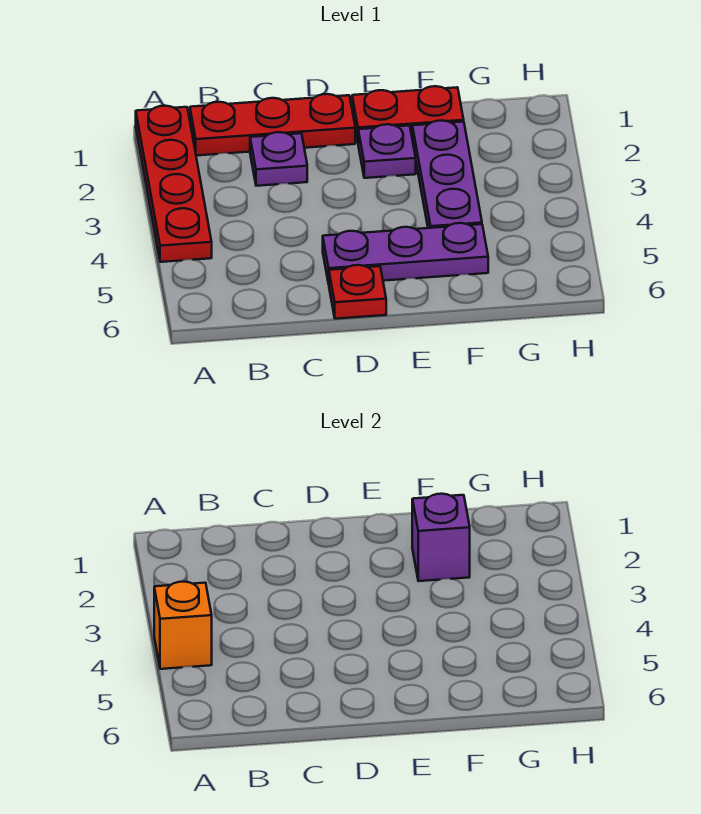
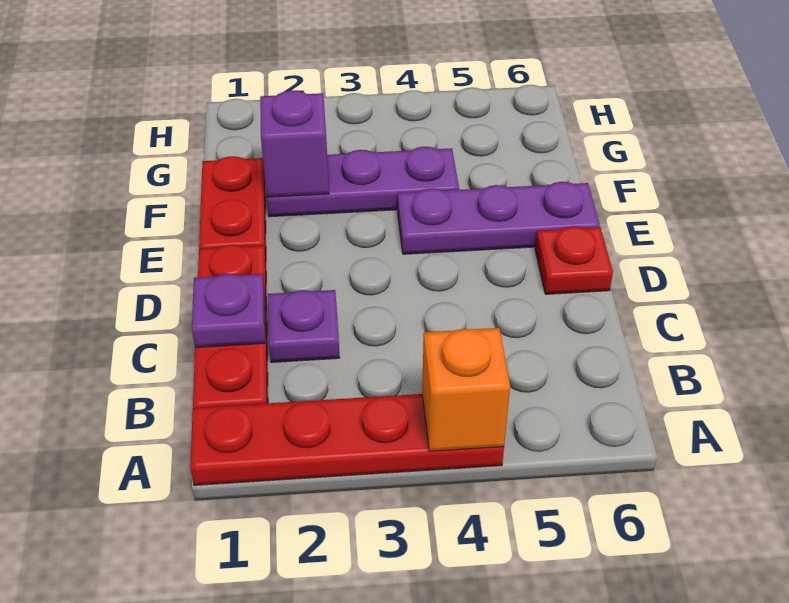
purple 1x3 plate [323,223,488,284] -> purple 1x3 plate turned to [398,182,600,254]
purple 1x1 plate [358,124,416,178] -> purple 1x1 plate moved to [192,274,265,347]

